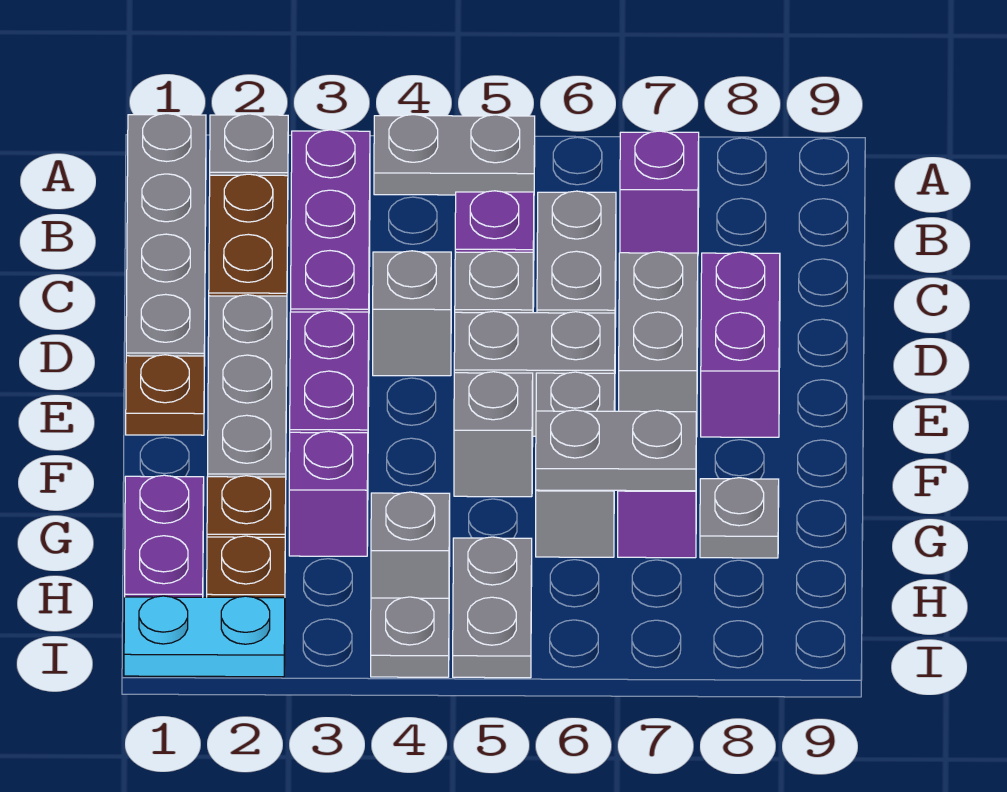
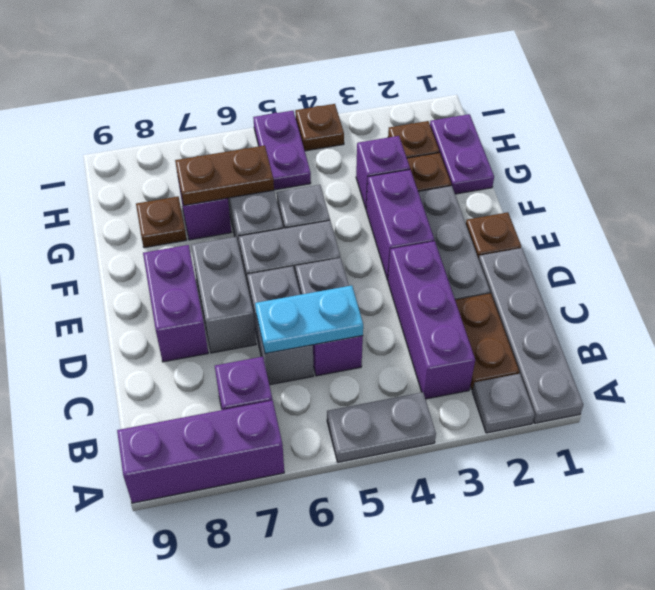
none -> purple 1x3 brick [117,400,284,503]
grey 1x1 brick [373,251,451,376] -> none
grey 1x2 plate [536,410,696,491] -> brown 1x2 plate [175,145,274,205]
grey 1x1 plate [700,478,779,558] -> brown 1x1 plate [136,197,187,248]
grey 1x1 brick [371,492,450,598] -> none
grey 1x2 plate [453,537,532,678] -> purple 1x2 plate [253,111,311,190]
cyan 1x2 plate [124,596,285,677] -> cyan 1x2 plate moved to [255,286,363,354]
grey 1x1 plate [371,597,449,677] -> brown 1x1 plate [295,104,344,151]

